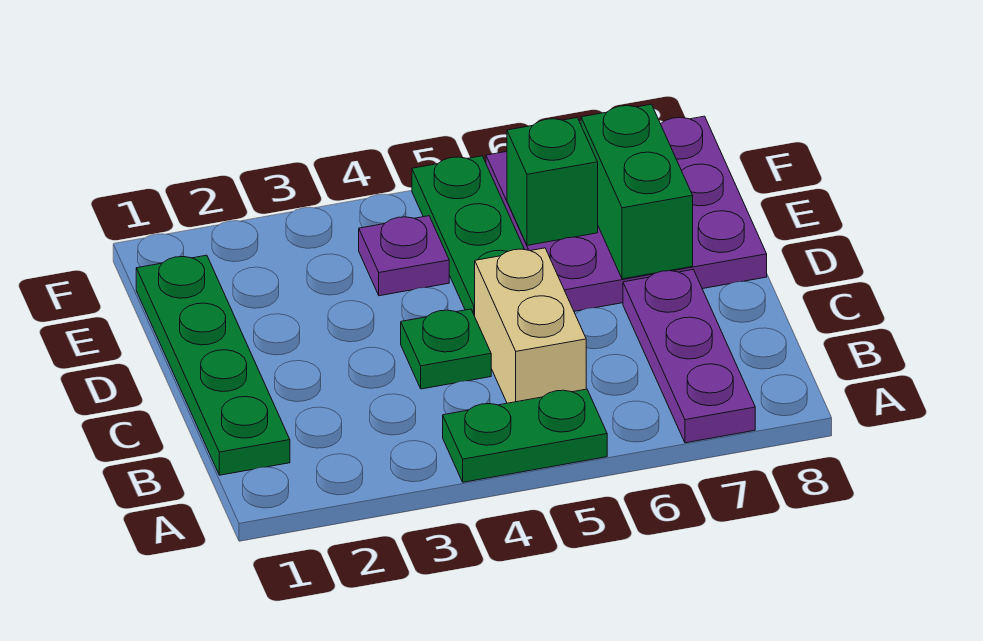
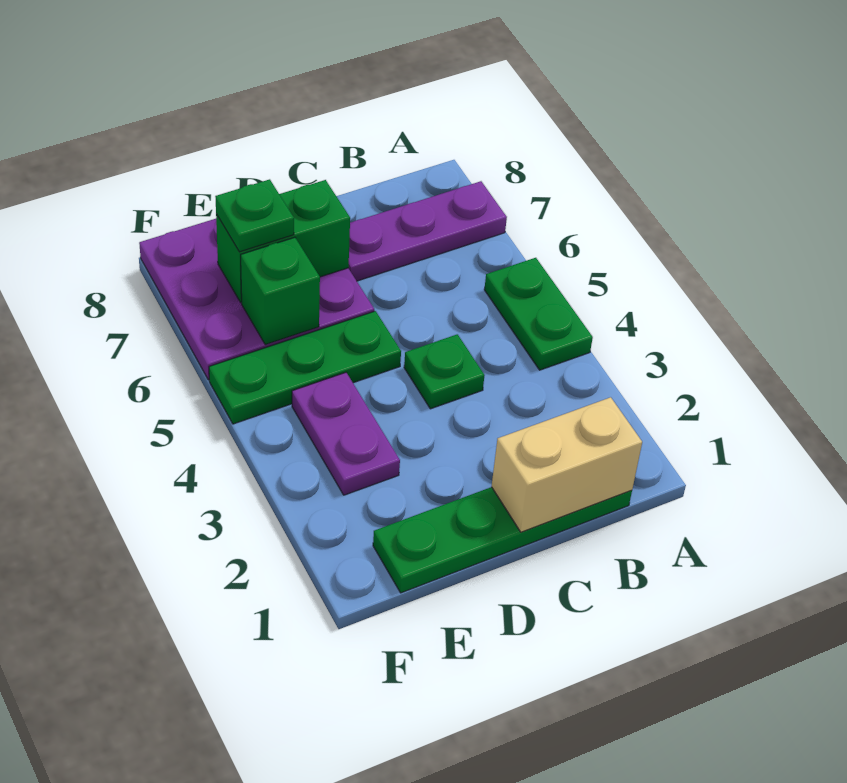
tan 1x2 brick [475,248,586,403] -> tan 1x2 brick moved to [491,397,642,532]
purple 1x1 plate [359,216,449,296] -> purple 1x2 plate [292,373,400,495]
none -> green 1x1 plate [215,179,294,252]

